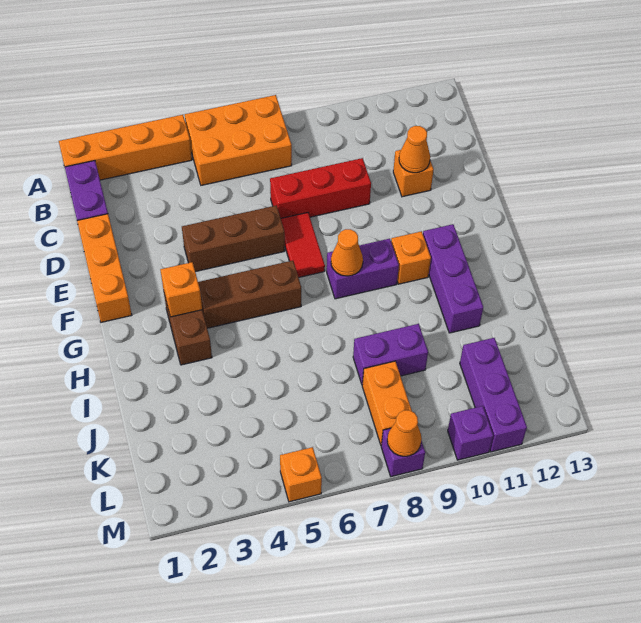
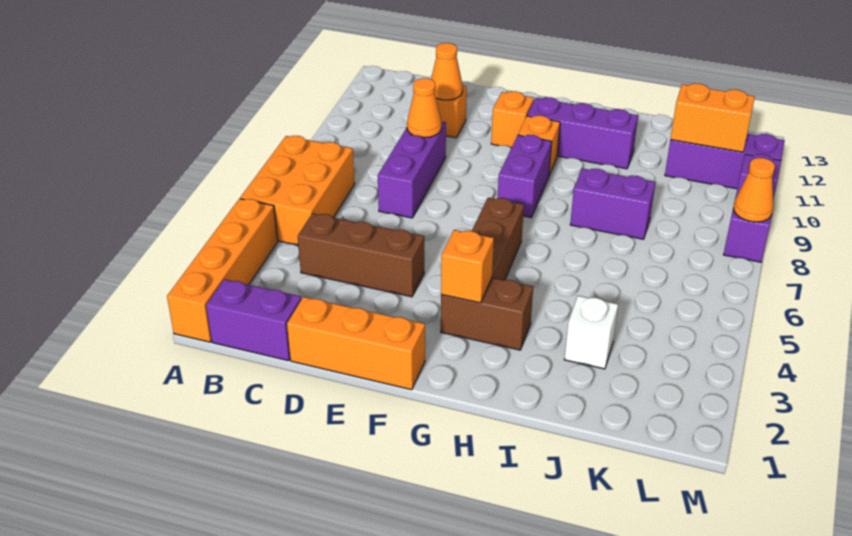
red 1x3 brick [270,158,371,218] -> purple 1x3 brick [378,122,446,218]
brown 1x3 brick [182,206,285,272] -> brown 1x3 brick turned to [298,213,424,297]
red 1x2 tile [281,213,325,278] -> none
orange 1x1 cone [331,229,363,276] -> orange 1x1 cone moved to [407,78,442,138]
none -> white 1x1 brick [564,296,618,369]
purple 1x2 brick [353,324,428,385] -> purple 1x2 brick turned to [570,168,656,239]
orange 1x2 brick [362,361,412,445] -> orange 1x2 brick moved to [670,83,755,152]
orange 1x1 brick [280,447,322,502] -> orange 1x1 brick moved to [491,91,534,148]

